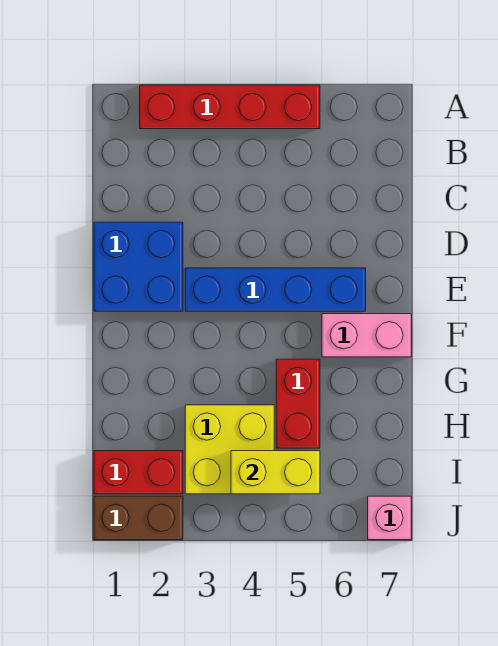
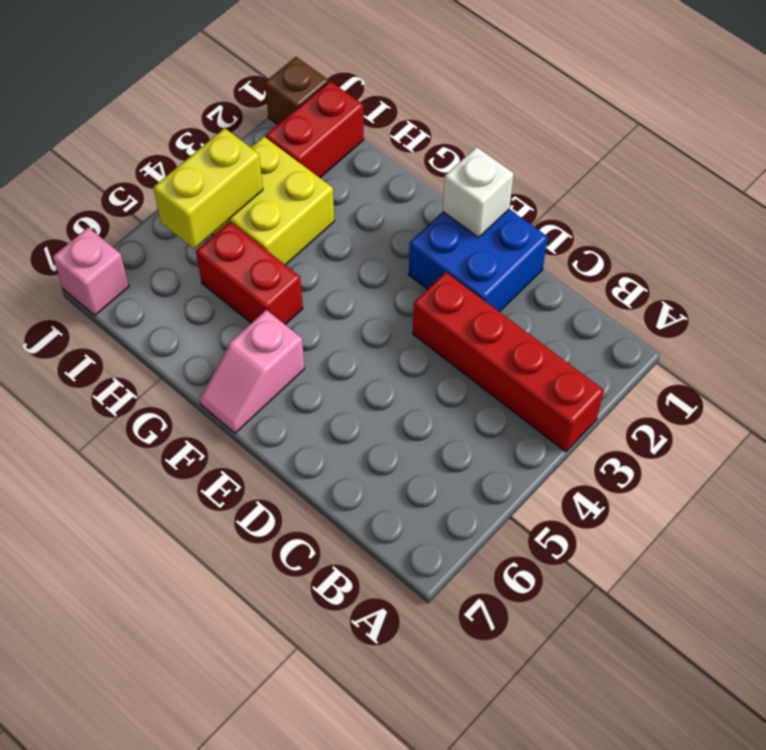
red 1x4 brick [140,85,320,129] -> red 1x4 brick turned to [413,272,604,452]
none -> white 1x1 brick [443,147,514,237]
blue 1x4 brick [185,268,366,311] -> none
pink 1x2 brick [322,314,411,357] -> pink 1x2 slope [200,310,305,433]
brown 1x2 brick [94,496,183,540] -> brown 1x1 brick [265,57,329,125]

